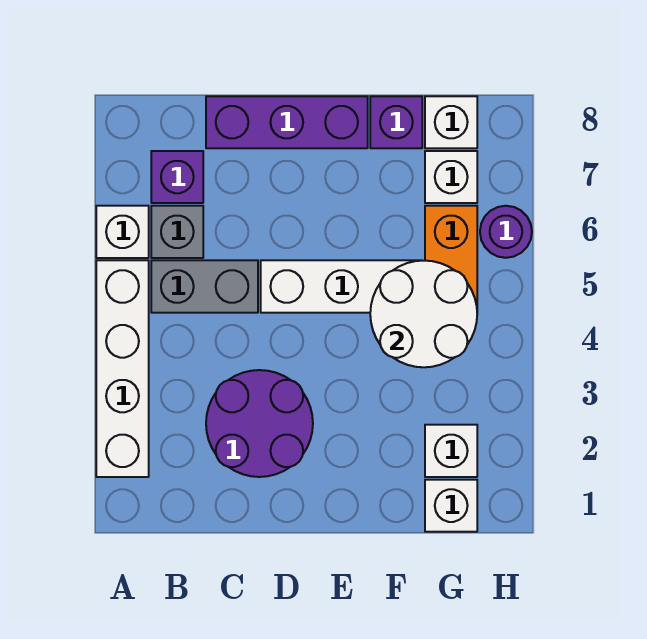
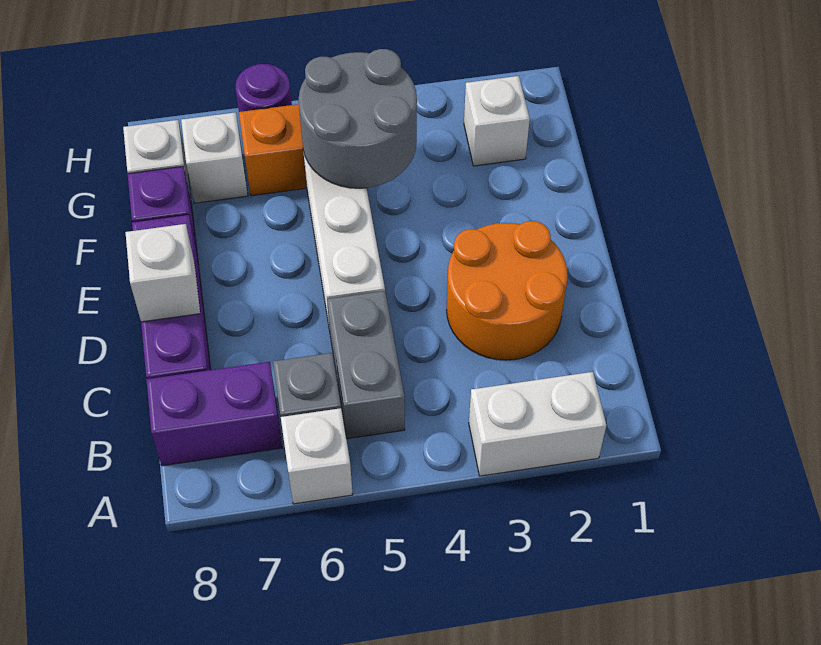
white 1x4 brick [96,260,149,477] -> white 1x2 brick [469,372,606,476]
purple 1x1 brick [151,151,203,203] -> purple 1x2 brick [146,362,282,466]
purple 2x2 round brick [206,370,313,477] -> orange 2x2 round brick [447,221,567,360]
white 2x2 round brick [370,261,477,367] -> grey 2x2 round brick [299,49,417,188]
white 1x1 brick [425,480,477,532] -> white 1x1 brick moved to [125,224,200,322]

